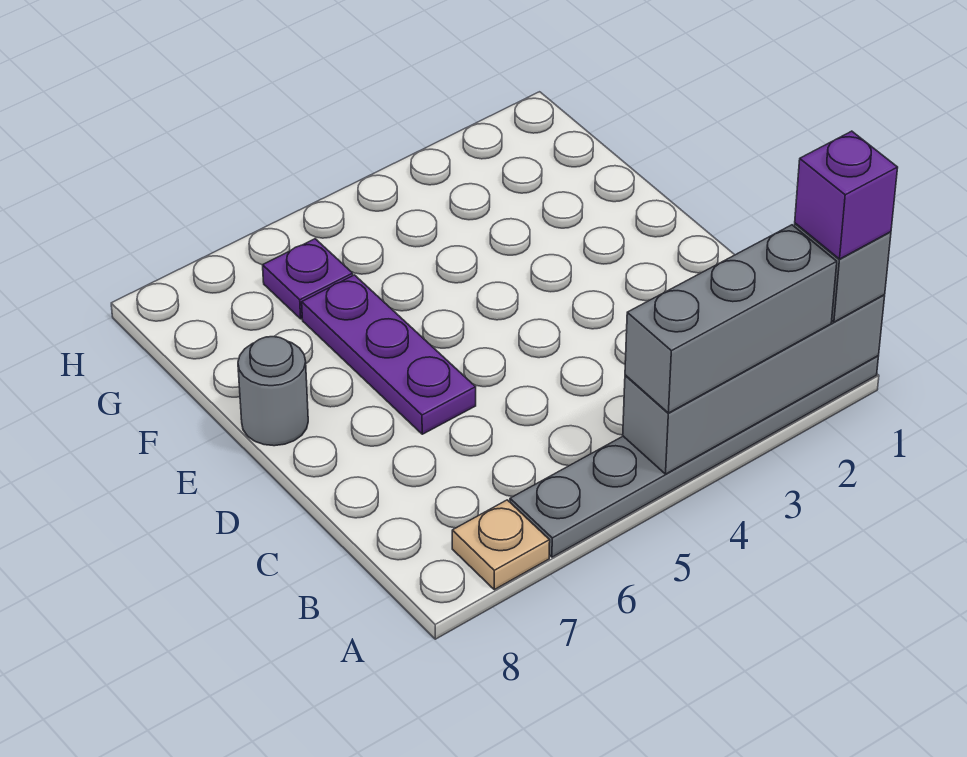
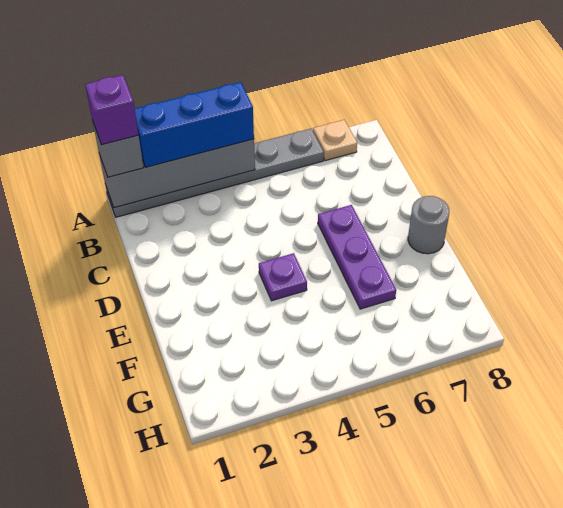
grey 1x3 brick [625,225,837,413] -> blue 1x3 brick [135,82,254,167]
purple 1x1 plate [263,239,353,319] -> purple 1x1 plate moved to [259,253,307,301]

